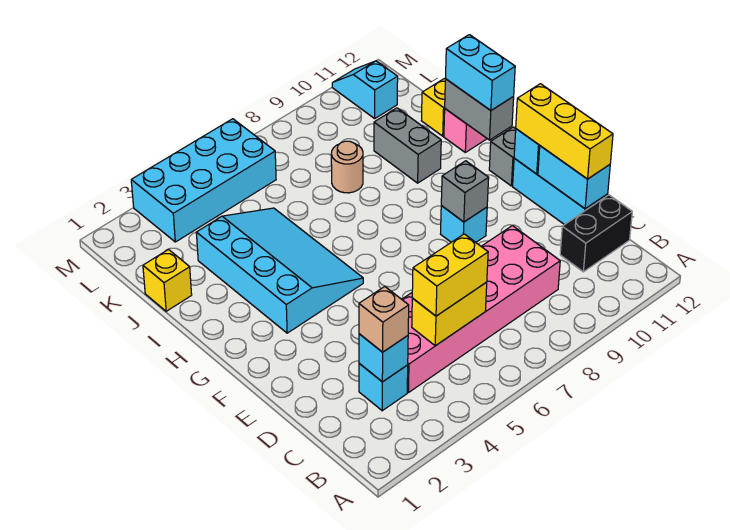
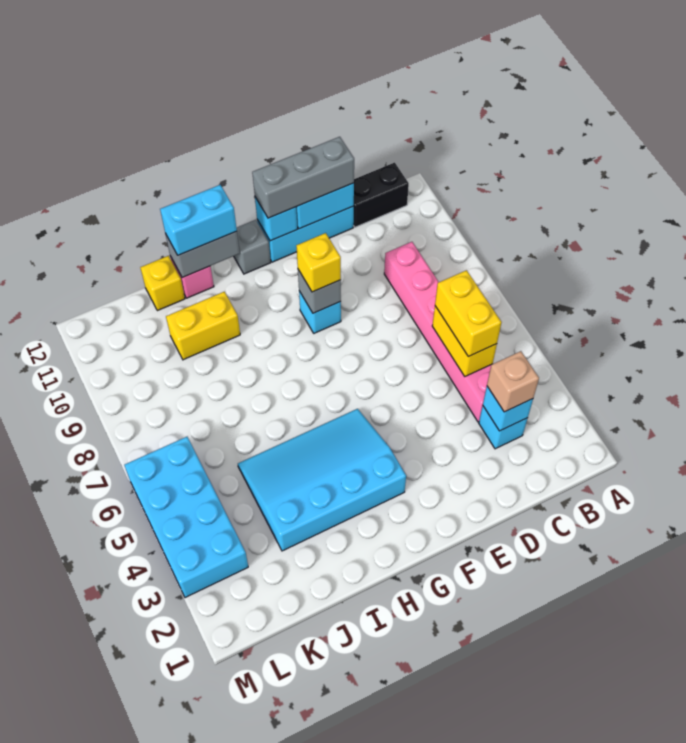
pink 2x6 brick [402,226,560,393] -> pink 1x6 brick [384,242,491,422]
black 1x2 brick [560,195,632,272] -> black 1x2 brick turned to [353,162,409,227]
yellow 1x3 brick [516,84,613,179] -> grey 1x3 brick [252,137,354,218]
grey 1x2 brick [374,108,441,183] -> yellow 1x2 brick [166,292,240,360]
yellow 1x1 brick [143,249,192,311] -> yellow 1x1 brick moved to [296,233,341,292]
tan 1x1 round brick [331,141,363,193] -> none
cyan 1x2 slope [332,61,398,118] -> none

